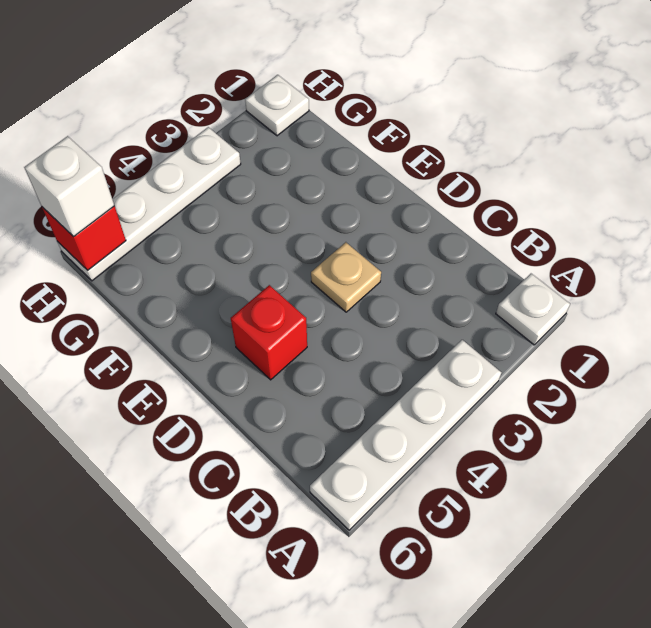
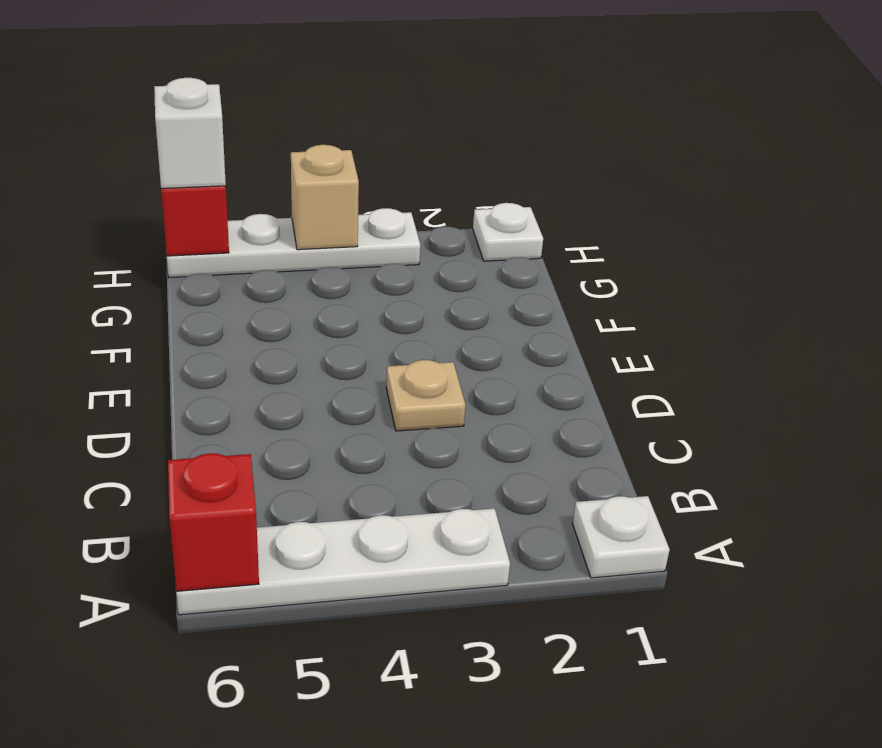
red 1x1 brick [231,285,307,380] -> red 1x1 brick moved to [168,453,259,591]
none -> tan 1x1 brick [291,145,359,250]

